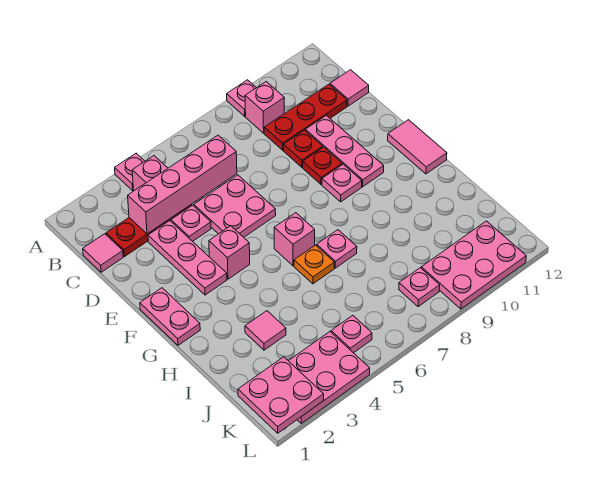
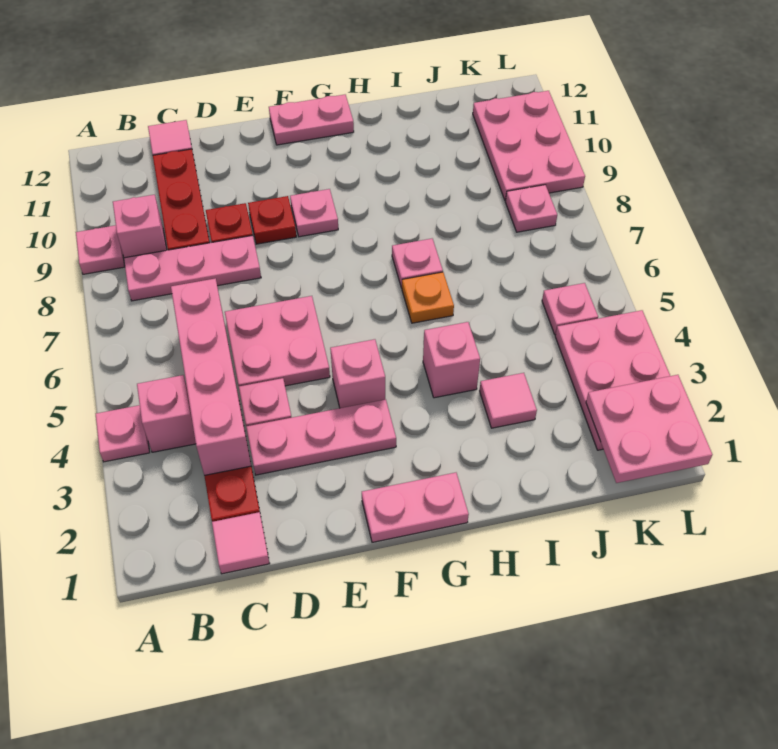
pink 1x3 plate [306,115,384,187] -> pink 1x3 plate moved to [124,235,261,301]
pink 1x2 tile [388,120,447,174] -> pink 1x2 plate [269,95,354,145]
pink 1x1 brick [274,213,315,266] -> pink 1x1 brick moved to [423,322,480,398]

